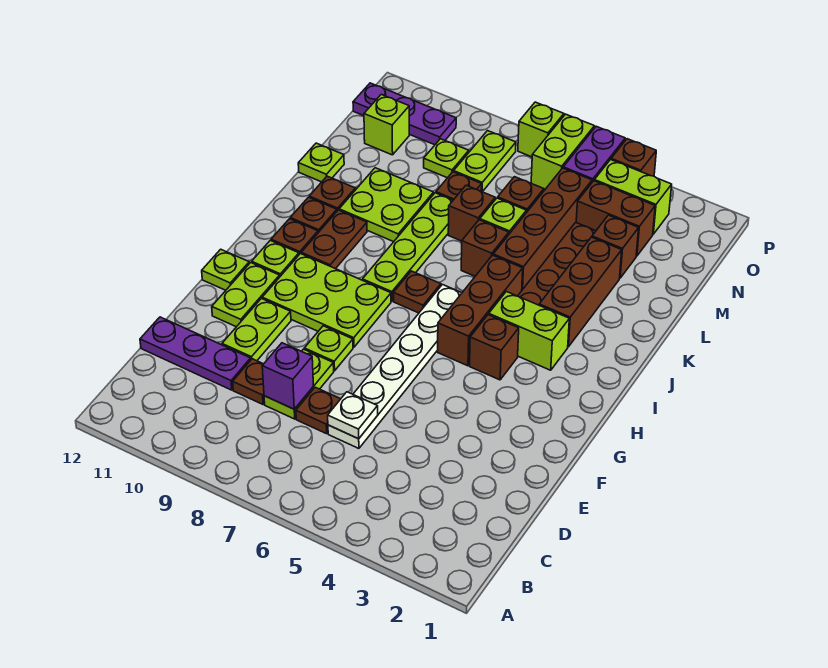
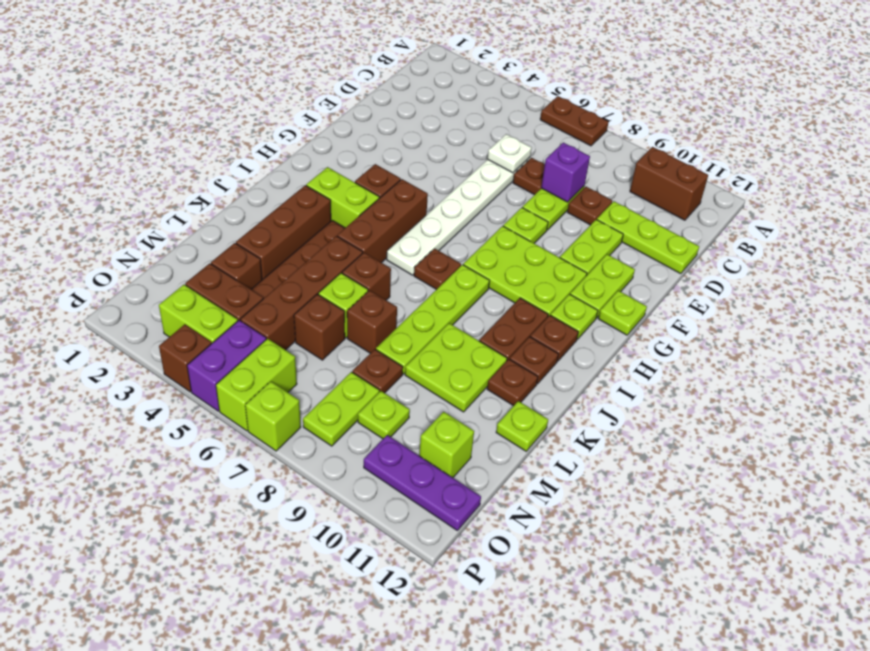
none -> brown 1x2 plate [540,96,609,146]
none -> brown 1x2 brick [630,147,708,220]
purple 1x3 plate [140,317,251,390] -> lime 1x3 plate [597,201,699,274]

